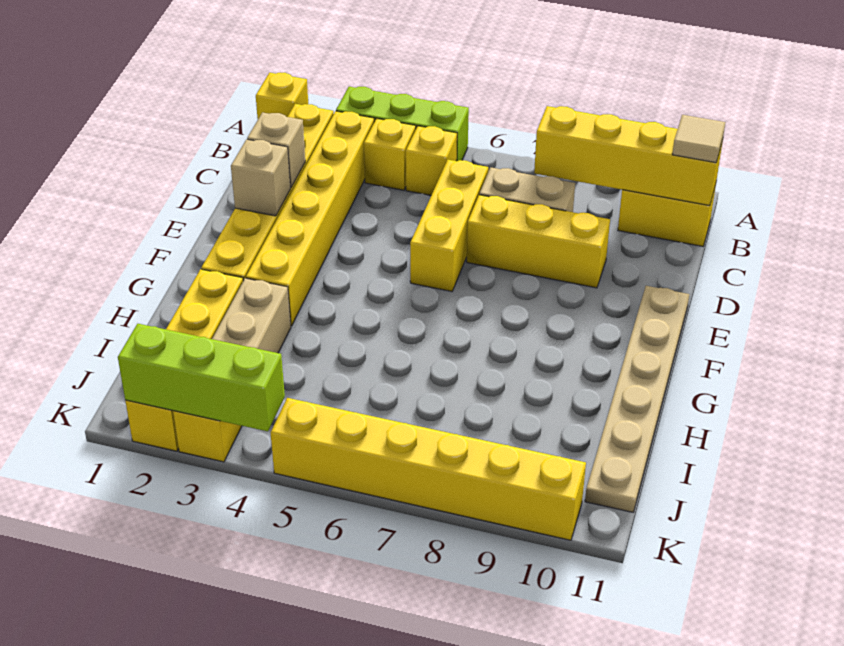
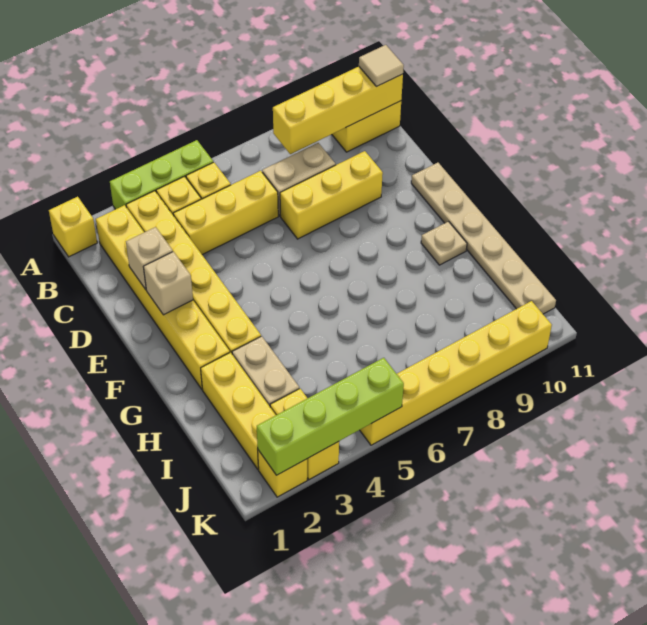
yellow 1x3 brick [410,160,488,291] -> yellow 1x3 brick turned to [173,171,278,255]
none -> tan 1x1 plate [421,222,467,265]
lime 1x3 brick [118,324,285,431] -> lime 1x4 brick [257,358,404,475]

